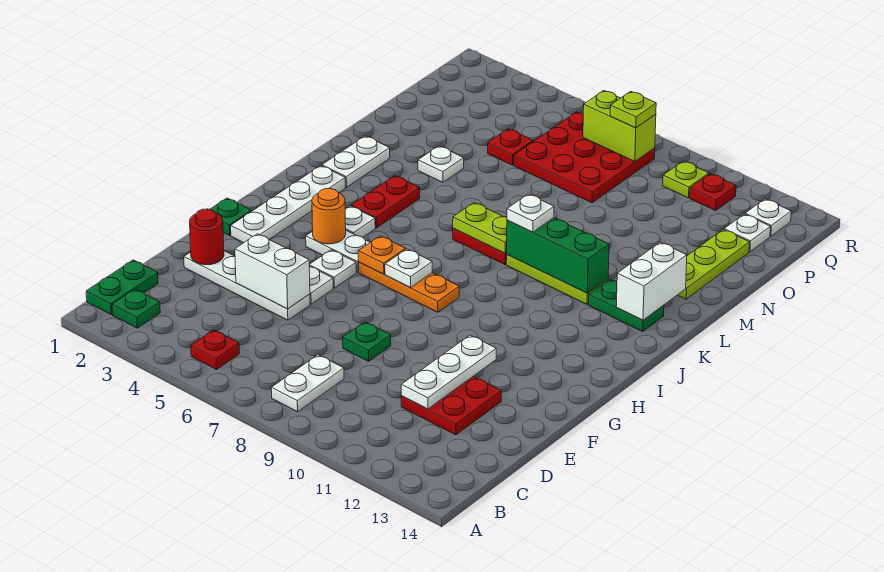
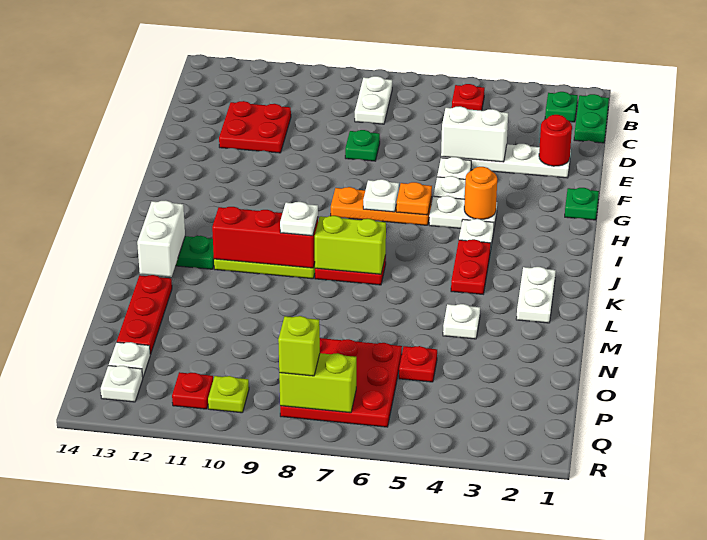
white 1x3 plate [401,335,496,409] -> none
white 1x4 plate [231,166,345,243] -> none
lime 1x2 plate [453,203,507,253] -> lime 1x2 brick [315,216,386,274]
green 1x3 brick [507,218,609,293] -> red 1x3 brick [212,207,318,268]
lime 1x3 plate [678,230,750,299] -> red 1x3 plate [117,275,172,354]
lime 1x1 plate [610,91,656,128] -> lime 1x1 brick [278,316,320,376]

